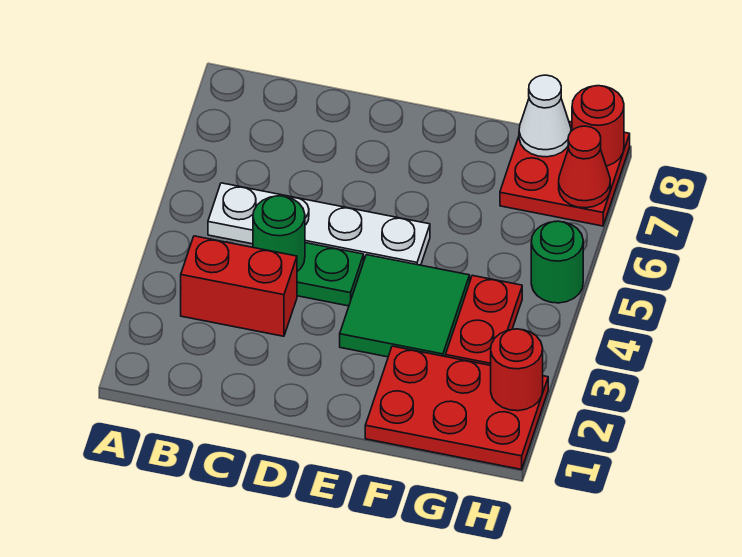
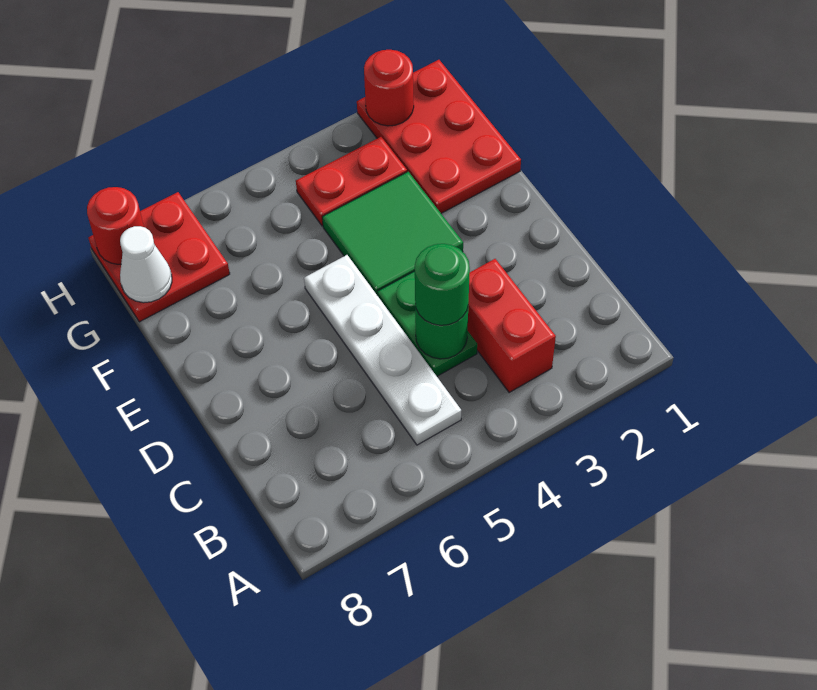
green 1x1 round brick [531,221,583,303] -> green 1x1 round brick moved to [415,244,470,325]
red 1x1 cone [559,126,610,208] -> none

